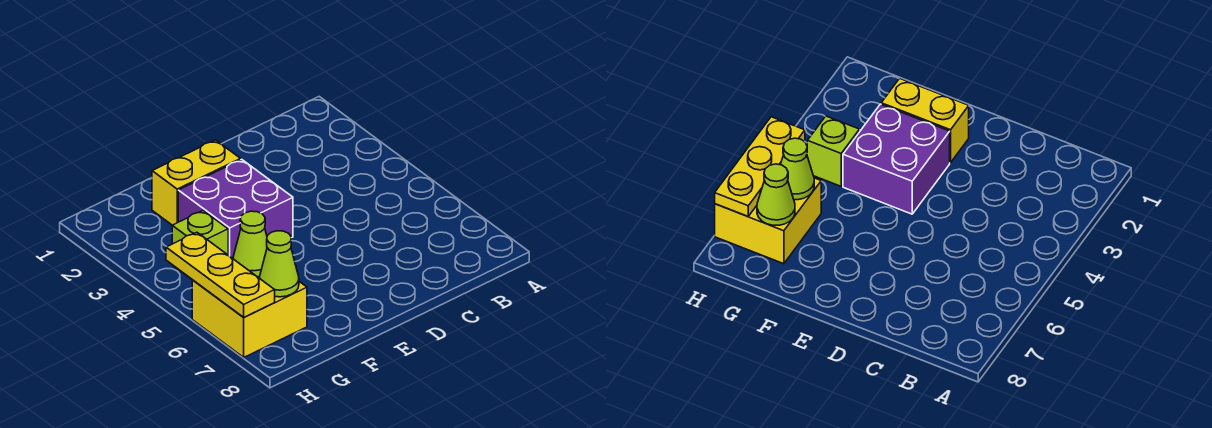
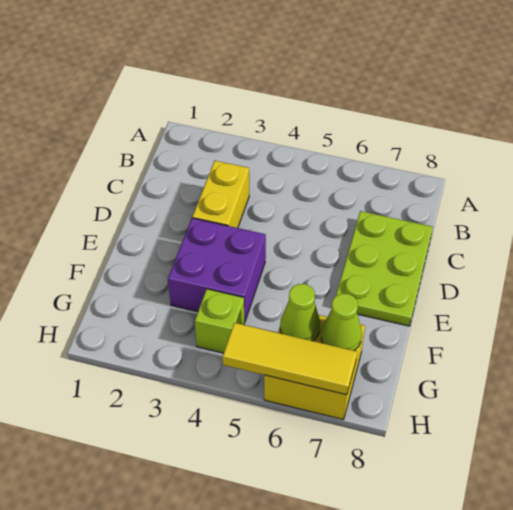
none -> lime 2x3 plate [336,211,433,326]
yellow 1x2 brick [152,140,241,225] -> yellow 1x2 brick moved to [192,161,249,228]
yellow 1x3 plate [166,232,275,317] -> yellow 1x3 tile [223,323,357,395]

